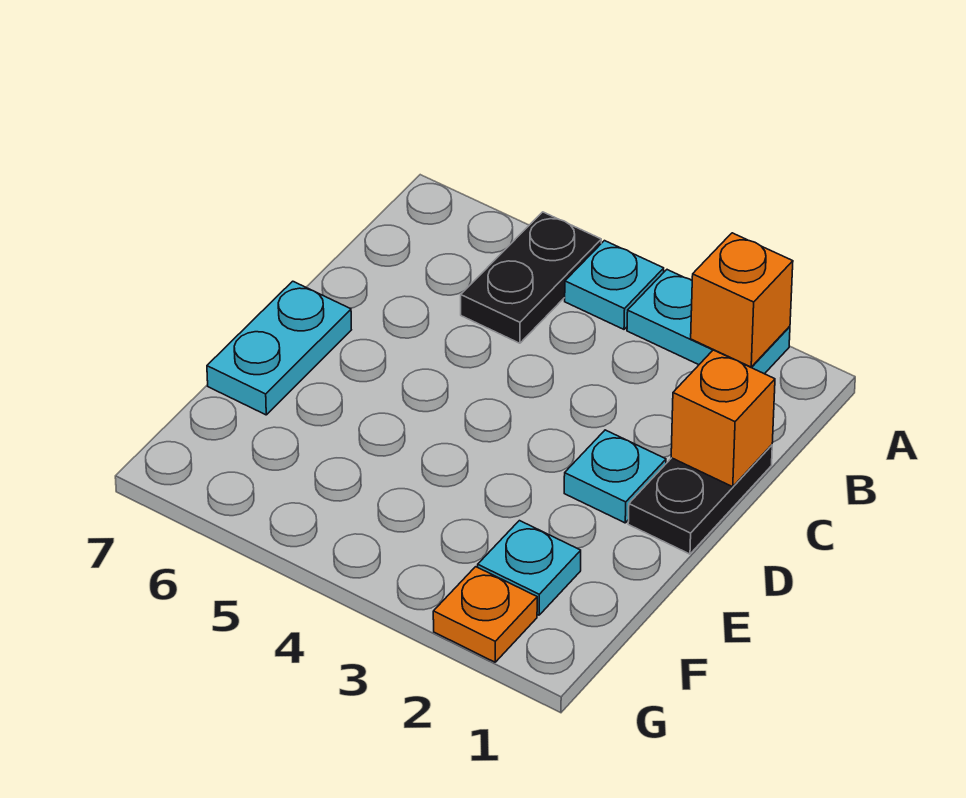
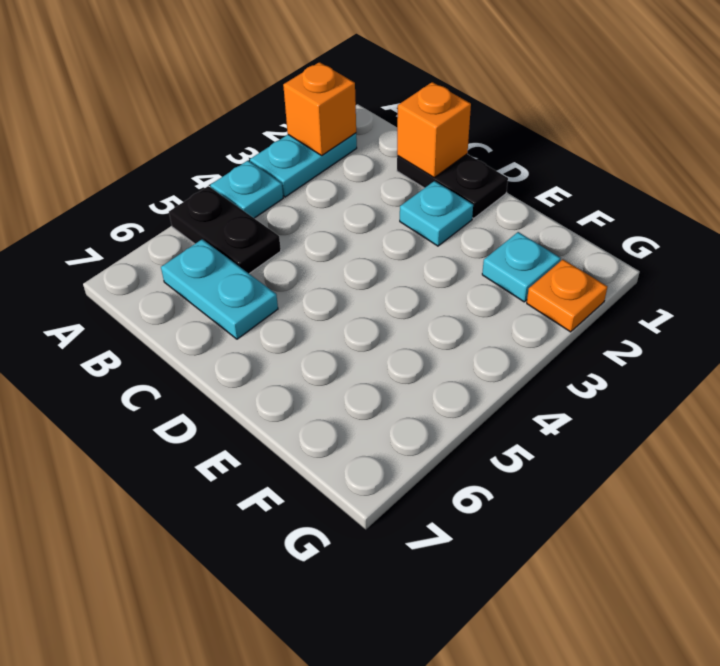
cyan 1x2 plate [207,281,351,415] -> cyan 1x2 plate moved to [161,239,278,339]

